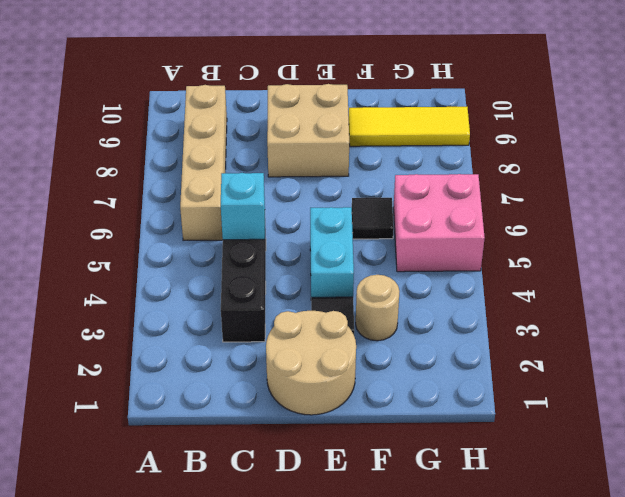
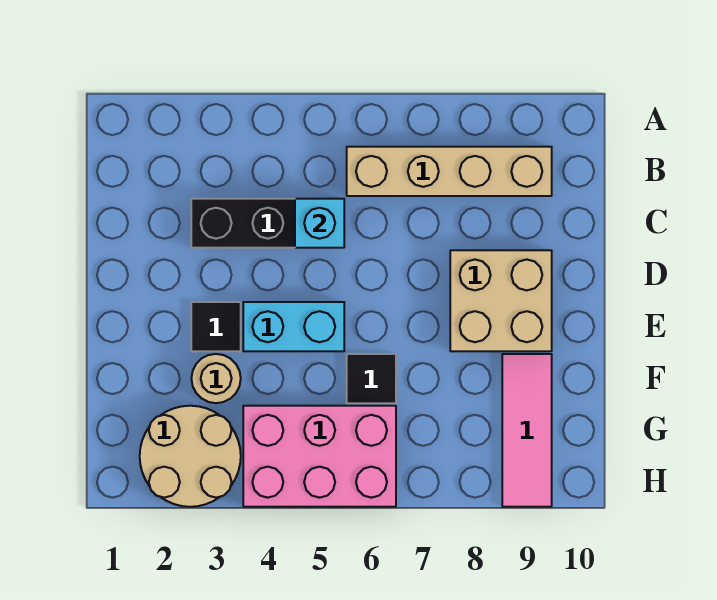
tan 2x2 round brick [266,311,356,415] -> tan 2x2 round brick moved to [140,406,241,507]
yellow 1x3 tile [349,107,470,146] -> pink 1x3 tile [502,354,552,507]
pink 2x2 brick [393,174,485,272] -> pink 2x3 brick [243,406,396,507]

